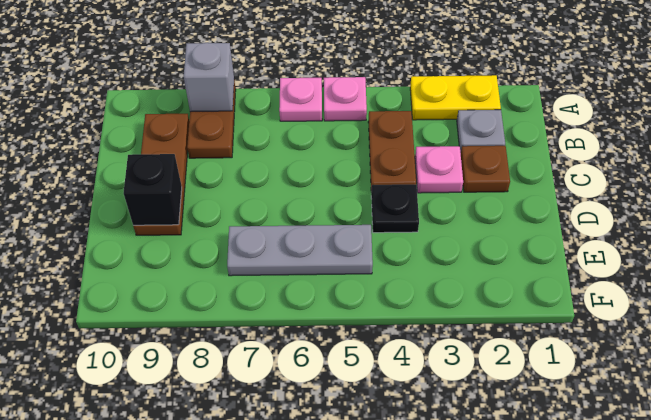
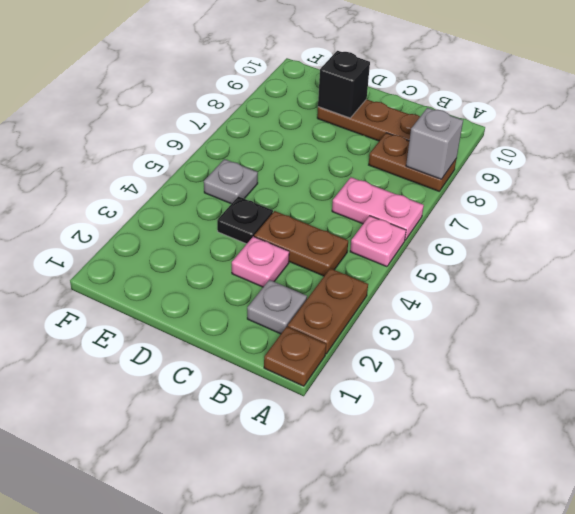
yellow 1x2 plate [410,75,501,120] -> brown 1x2 plate [288,268,368,354]
pink 1x1 plate [279,78,322,121] -> pink 1x2 plate [332,177,424,240]
brown 1x1 plate [461,146,510,192] -> brown 1x1 plate moved to [264,327,326,386]
grey 1x3 plate [227,225,373,276] -> grey 1x1 plate [204,159,258,204]

